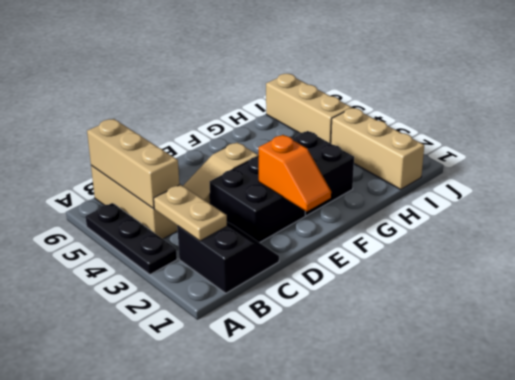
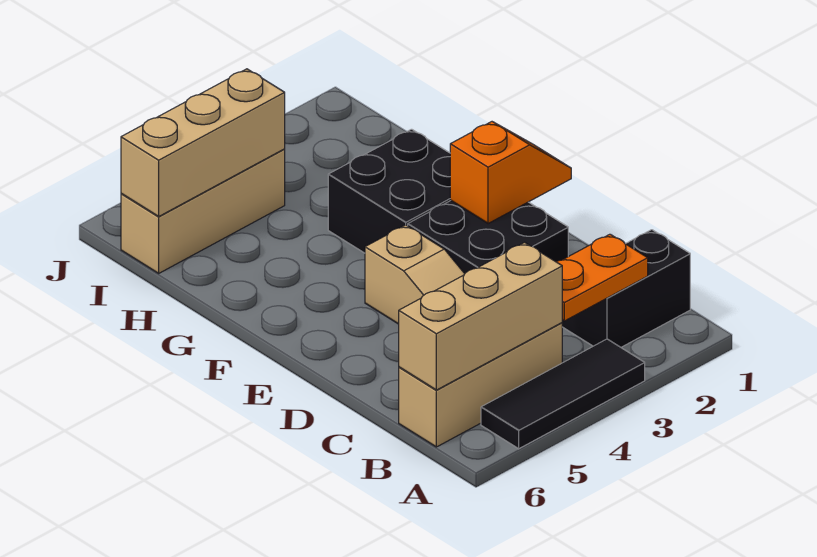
black 1x3 plate [86,203,177,275] -> black 1x3 tile [481,339,645,449]
tan 1x2 plate [154,185,227,241] -> orange 1x2 plate [557,234,648,321]
tan 1x3 brick [331,108,424,189] -> tan 1x3 brick moved to [121,69,285,216]

